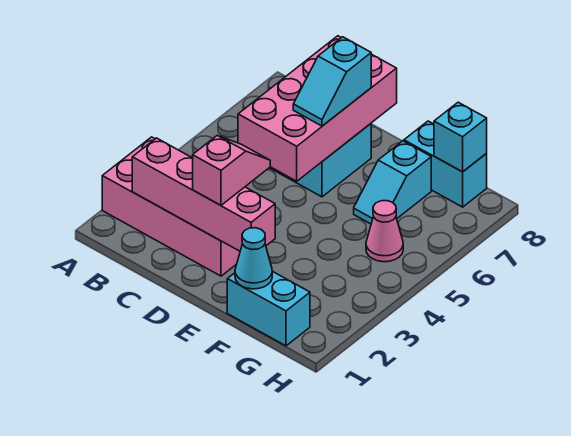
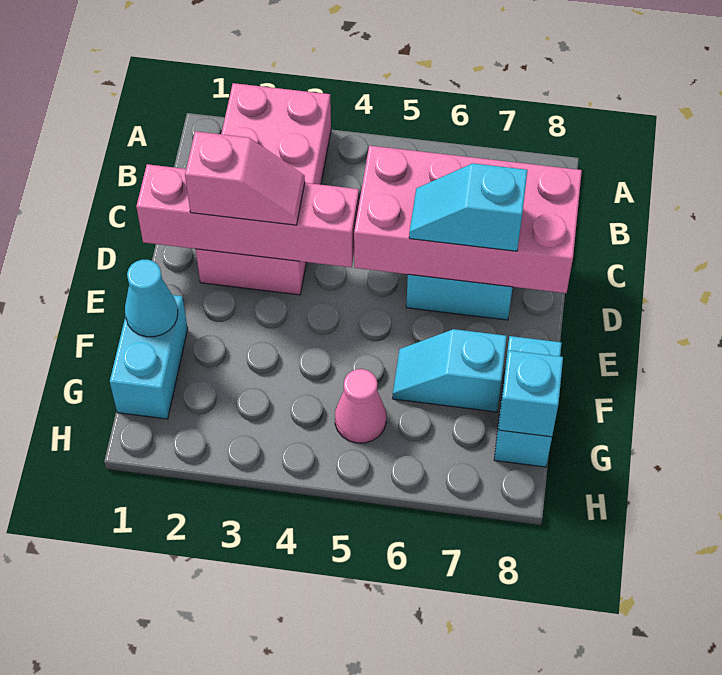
pink 1x4 brick [132,138,275,251] -> pink 1x4 brick turned to [136,164,359,267]

